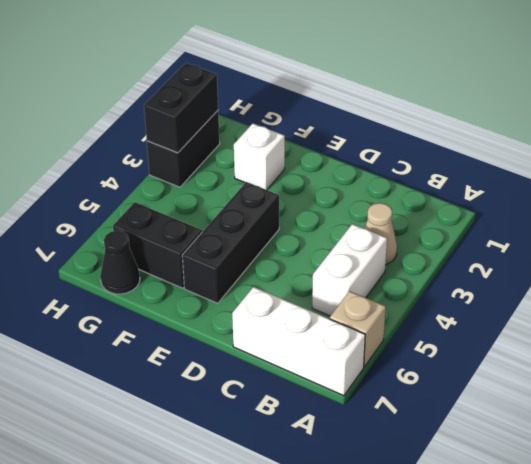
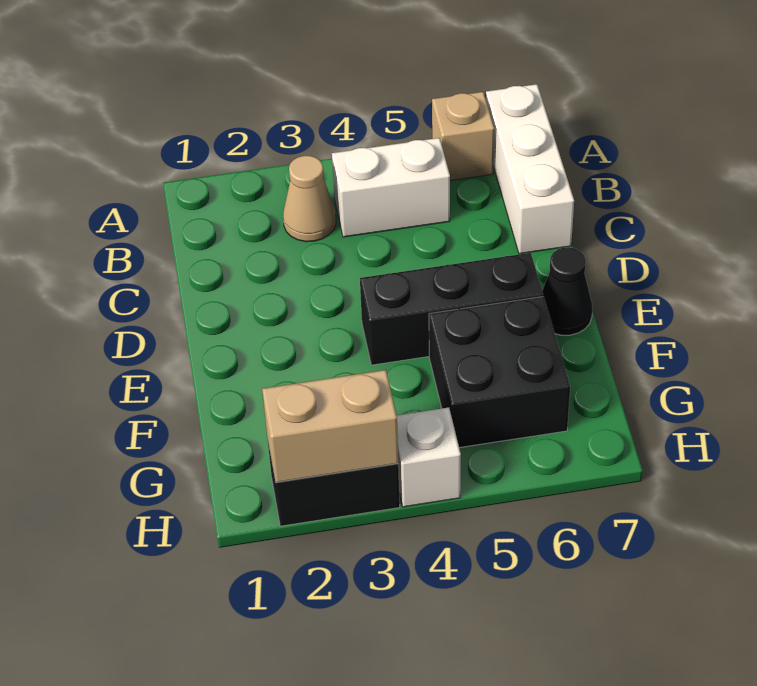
white 1x1 brick [234,124,285,190] -> white 1x1 brick moved to [397,408,461,507]
black 1x2 brick [113,202,202,288] -> black 2x2 brick [429,297,570,448]
black 1x1 cone [100,231,140,294] -> black 1x1 cone moved to [542,247,593,335]
black 1x2 brick [144,63,218,153] -> tan 1x2 brick [262,370,398,482]

